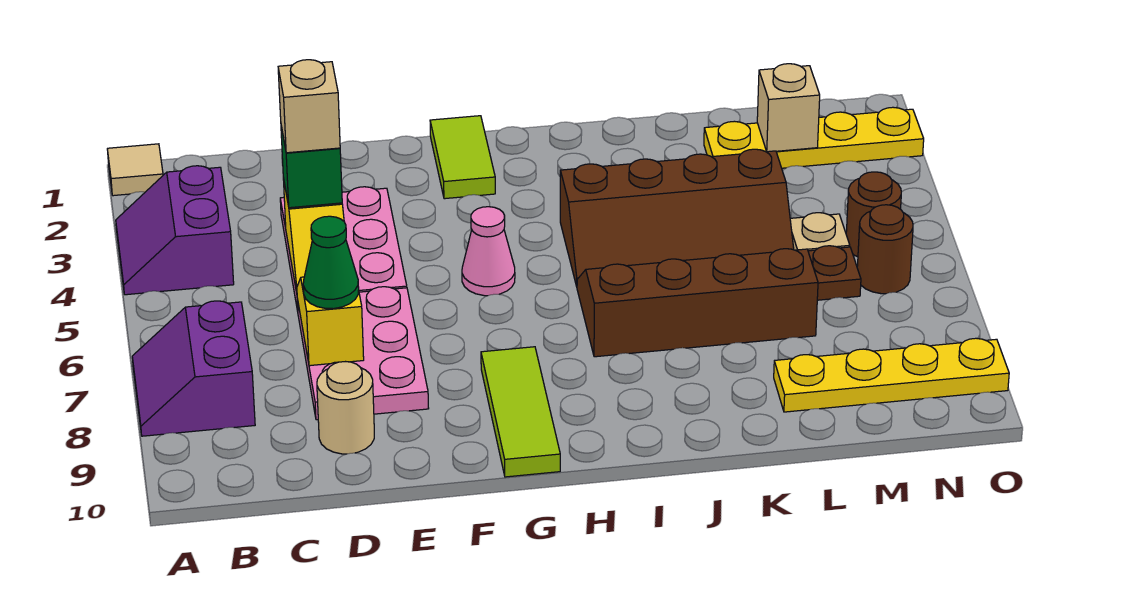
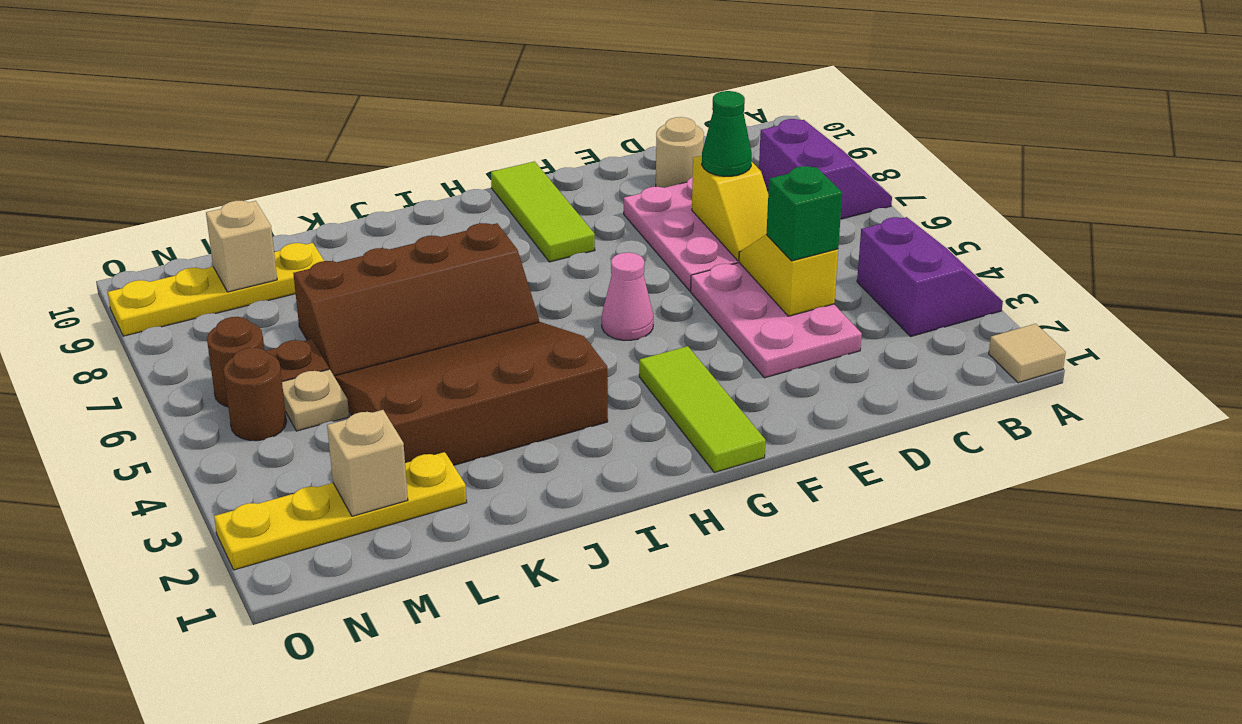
tan 1x1 brick [278,60,340,153] -> tan 1x1 brick moved to [206,201,277,292]
lime 1x2 tile [430,116,495,199] -> lime 1x3 tile [639,346,766,472]
brown 2x4 slope [560,149,794,286] -> brown 3x4 slope [334,322,608,465]

